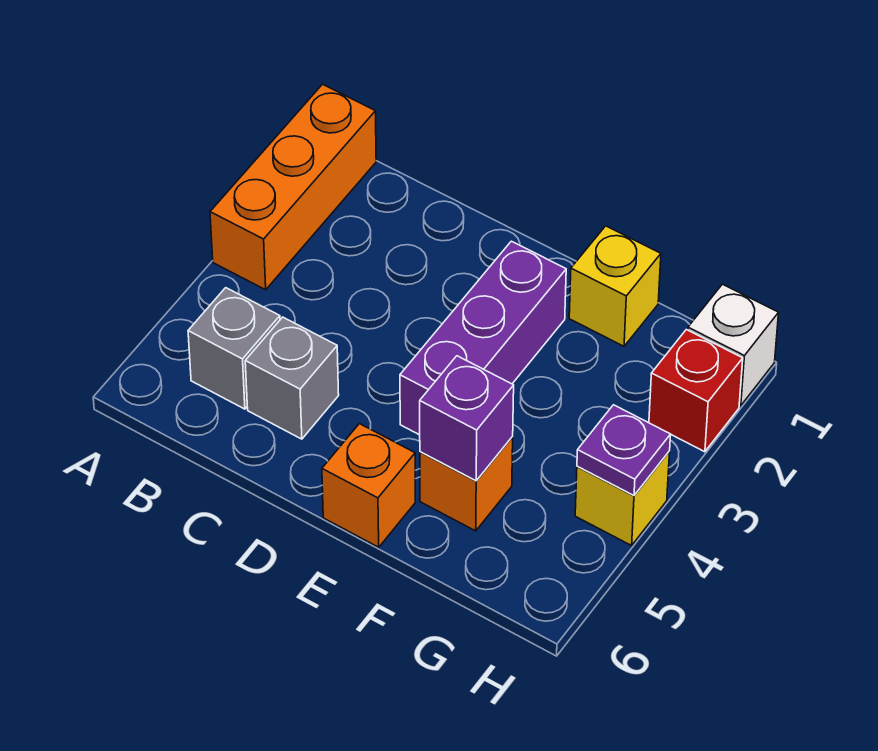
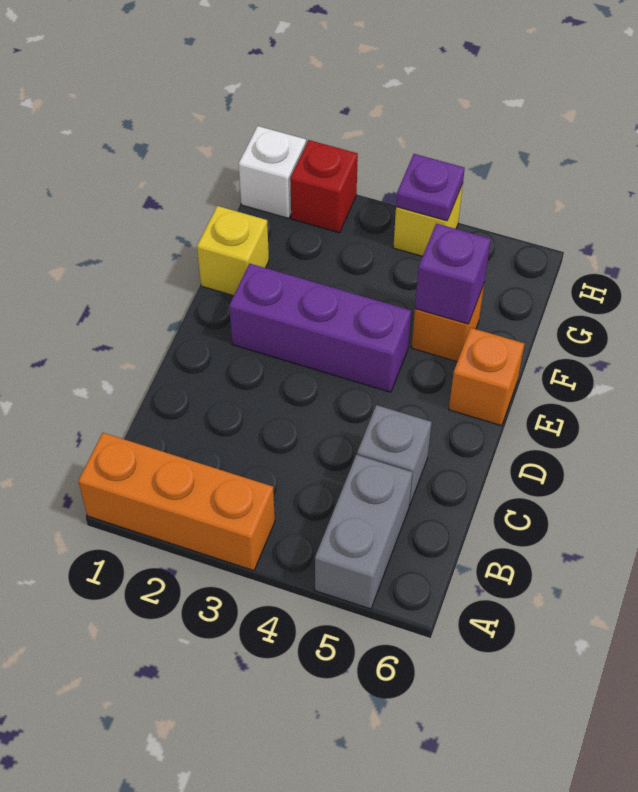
grey 1x1 brick [188,288,280,409] -> grey 1x2 brick [315,455,413,609]

